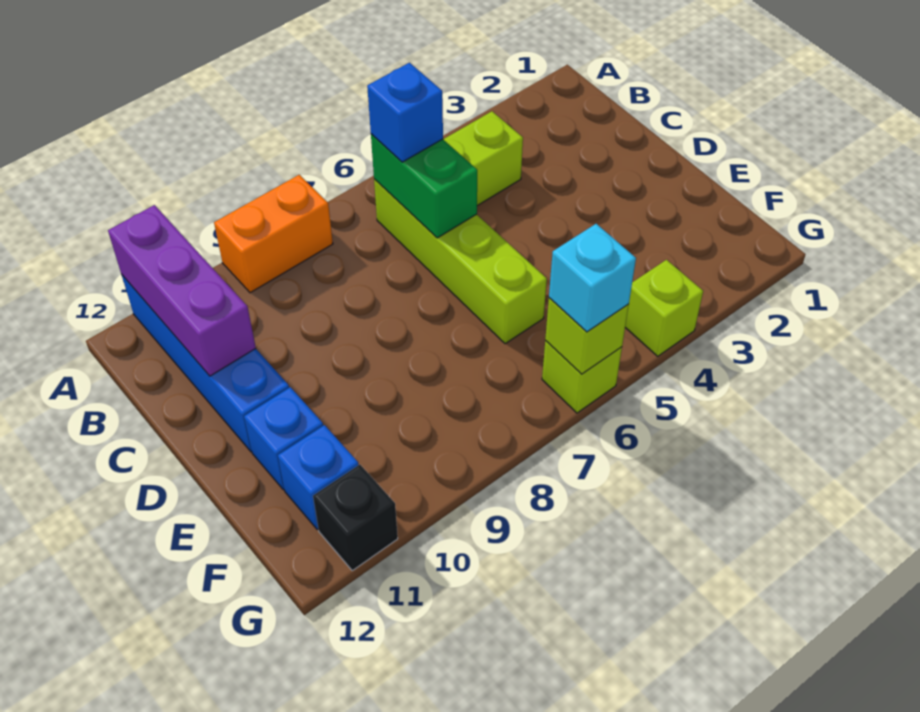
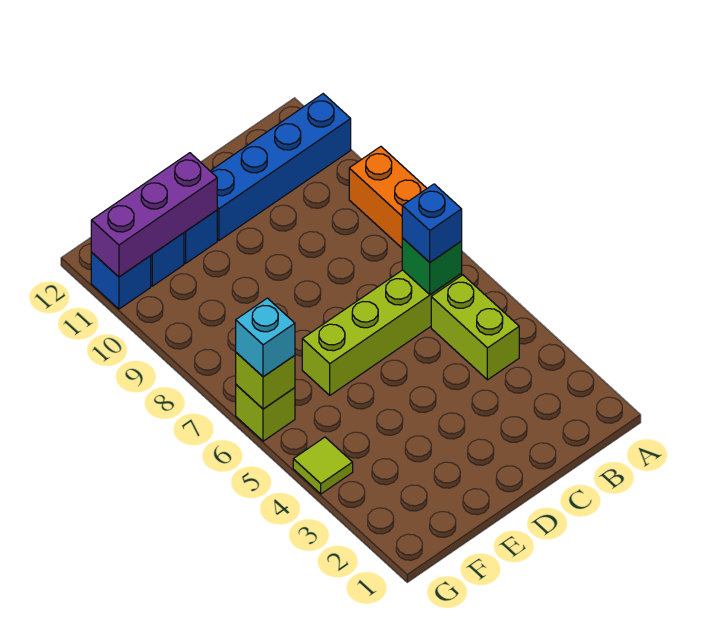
purple 1x3 brick [108,205,256,376] -> purple 1x3 brick moved to [91,153,217,277]
green 1x2 brick [371,134,477,238] -> green 1x1 brick [402,238,462,295]
lime 1x1 brick [625,260,703,356] -> lime 1x1 tile [293,437,353,494]
black 1x1 brick [313,465,398,570] -> blue 1x1 brick [91,253,151,309]

